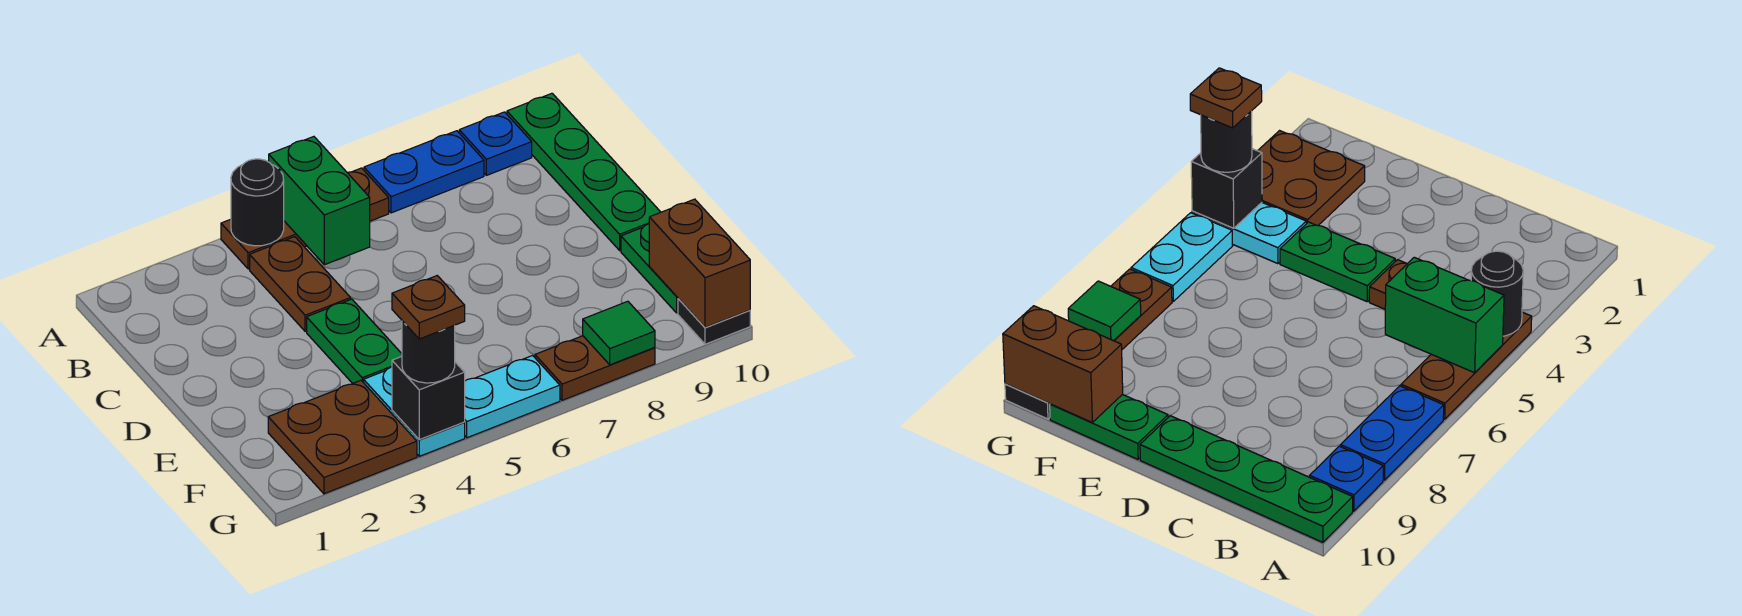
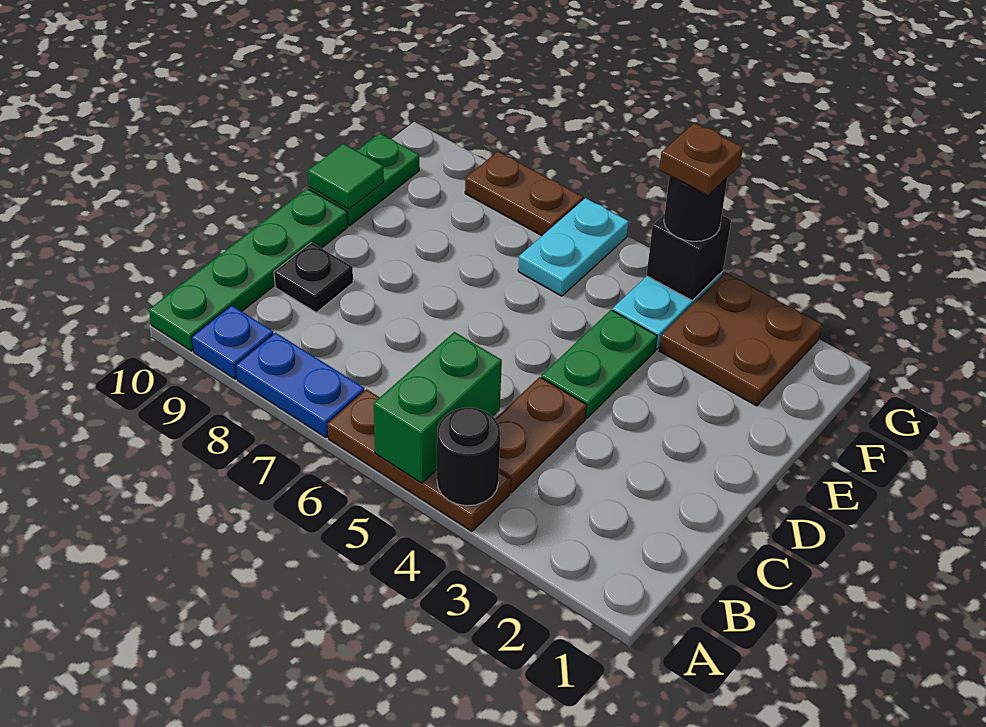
brown 1x2 brick [649,199,750,327] -> none
cyan 1x2 plate [464,356,560,438] -> cyan 1x2 plate turned to [518,198,629,296]
green 1x1 tile [583,301,655,365] -> green 1x1 tile moved to [308,144,384,209]
black 1x1 plate [678,299,750,344] -> black 1x1 plate moved to [274,242,353,313]

